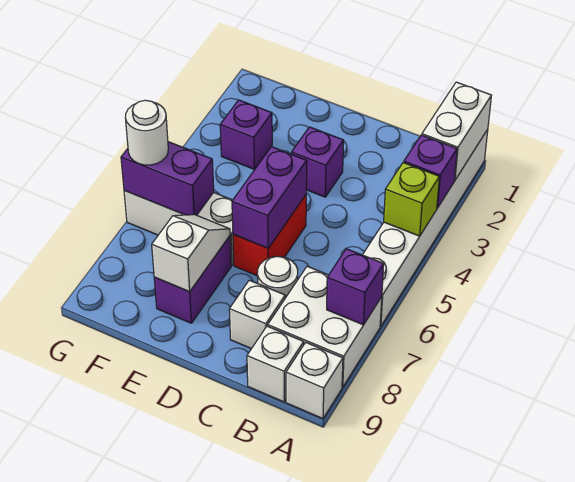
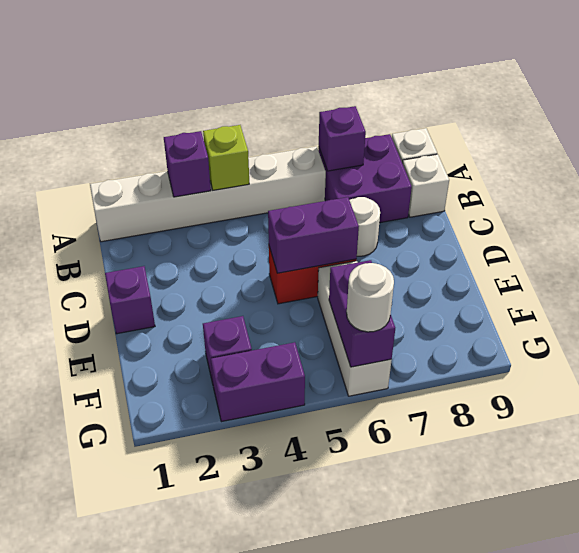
white 1x2 brick [422,82,491,180] -> none
white 2x2 brick [268,266,382,387] -> purple 2x2 brick [318,134,412,223]
white 1x1 brick [229,280,285,349] -> none
purple 1x1 brick [292,127,344,197] -> purple 1x1 brick moved to [105,266,155,334]
purple 1x2 brick [154,236,231,323] -> purple 1x2 brick moved to [211,342,305,422]
white 1x2 slope [152,215,230,292] -> none

